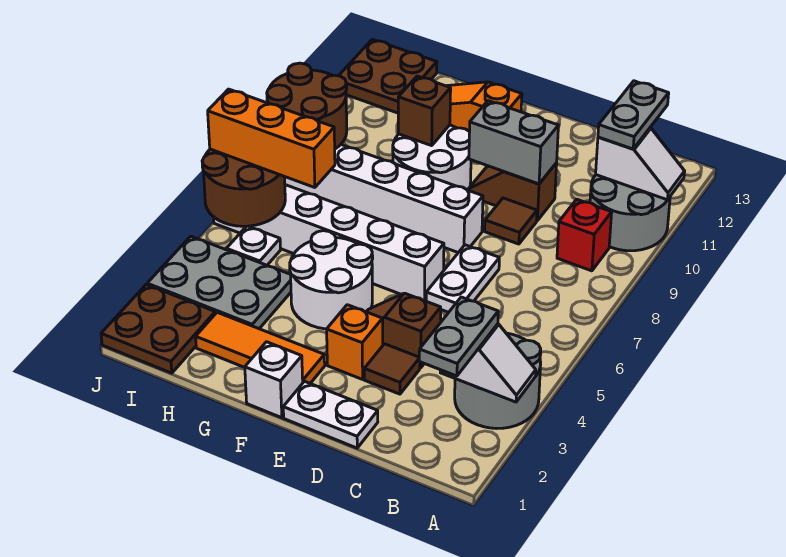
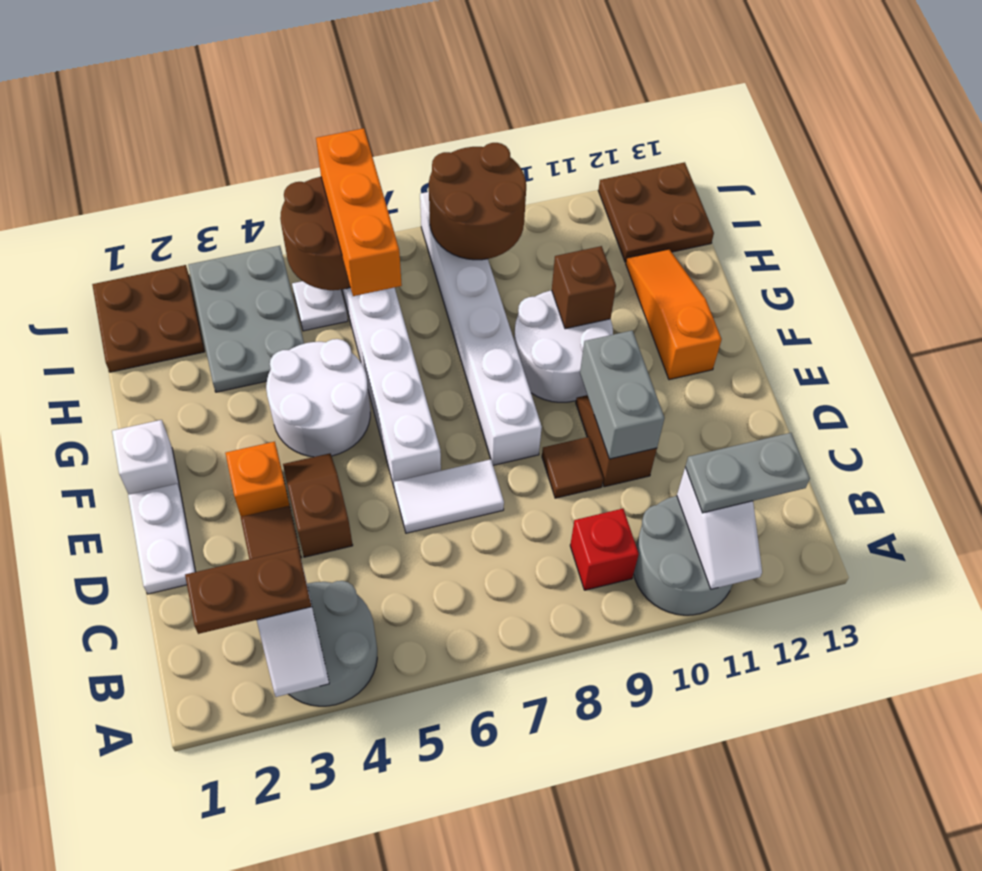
grey 1x2 plate [419,297,498,376] -> brown 1x2 plate [185,548,312,634]
white 1x2 plate [426,245,499,312] -> white 1x2 tile [394,459,504,533]
orange 1x3 tile [196,312,325,383] -> none

